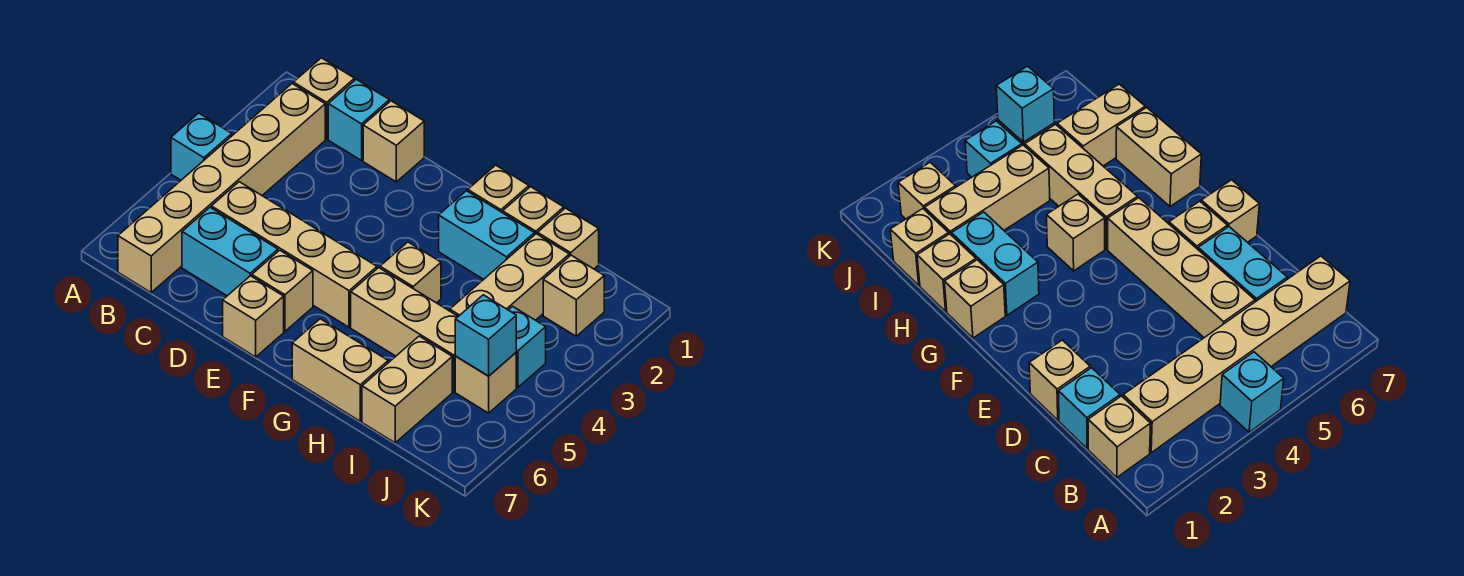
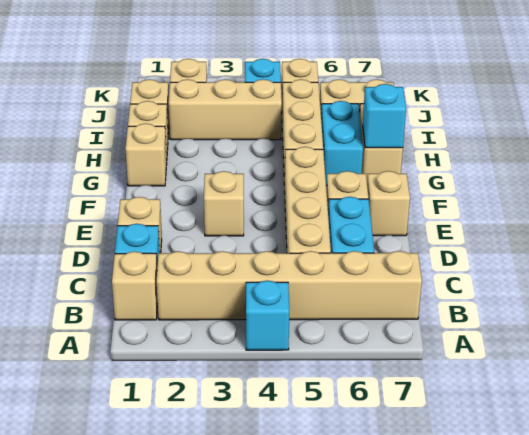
cyan 1x2 brick [439,191,534,279] -> cyan 1x2 brick moved to [321,101,363,186]
tan 1x1 brick [380,242,441,303] -> tan 1x1 brick moved to [204,171,244,236]
cyan 1x1 brick [455,295,516,376] -> cyan 1x1 brick moved to [363,84,406,148]

